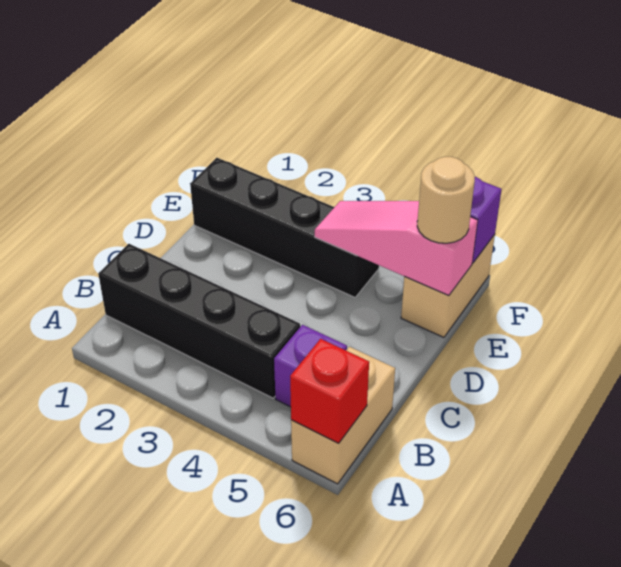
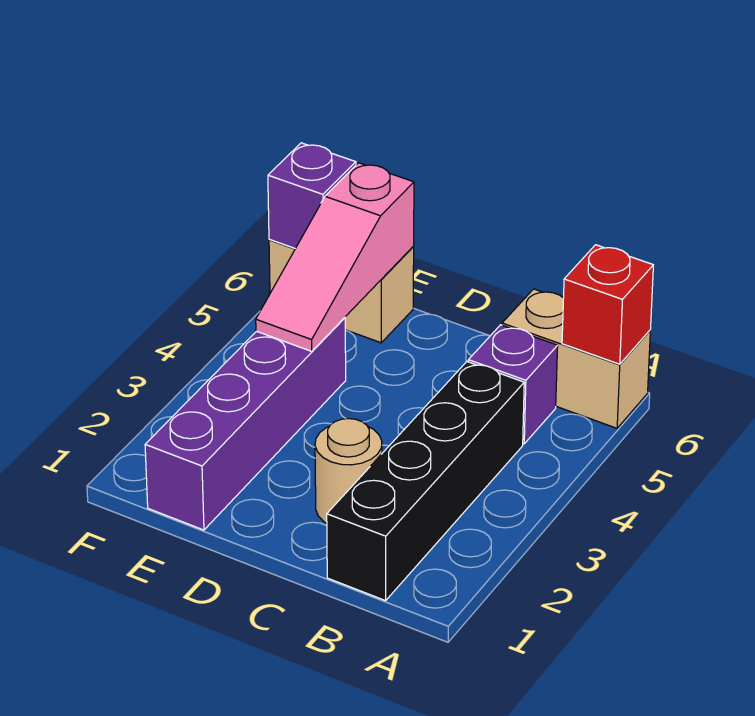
black 1x4 brick [190,158,379,297] -> purple 1x4 brick [145,318,346,530]
tan 1x1 round brick [417,157,475,243] -> tan 1x1 round brick moved to [315,419,382,523]

